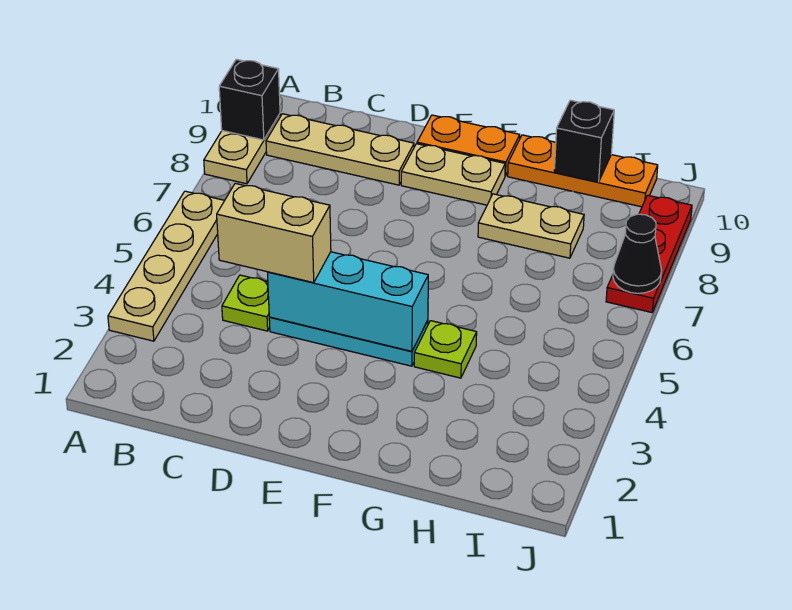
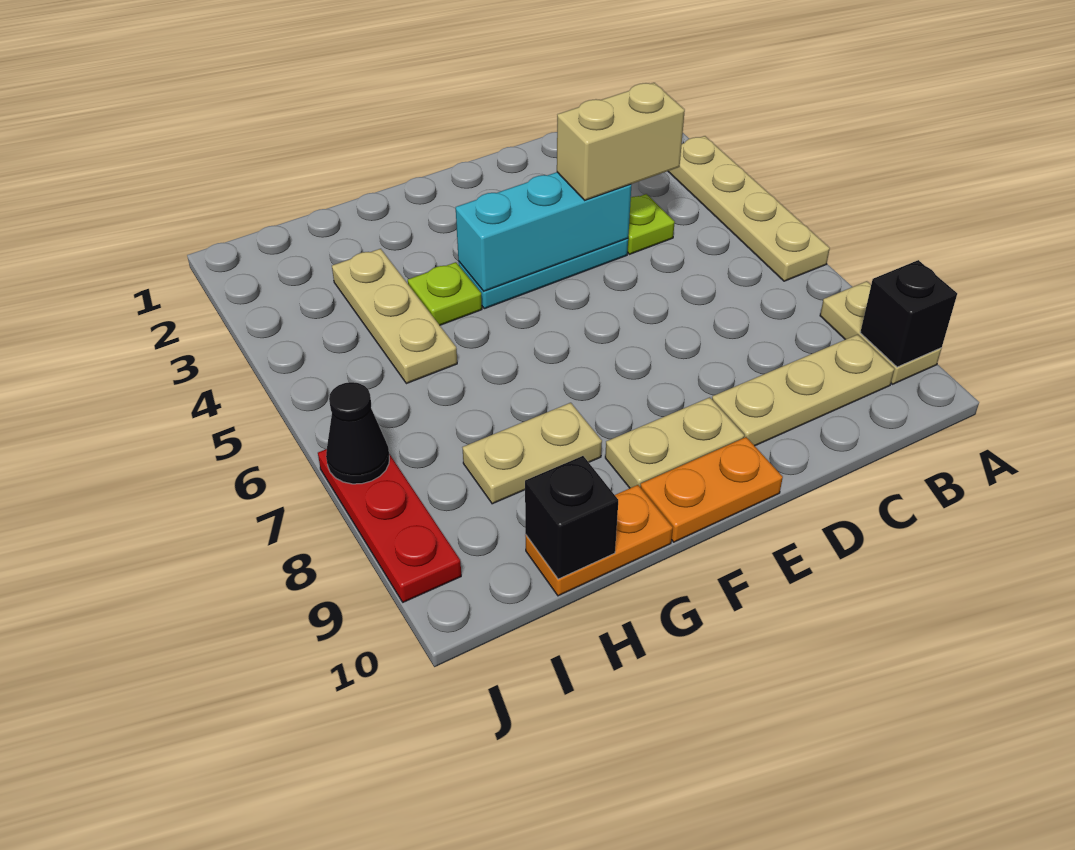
orange 1x3 plate [508,135,658,207] -> orange 1x2 plate [525,485,673,596]
none -> tan 1x3 plate [332,249,457,384]

